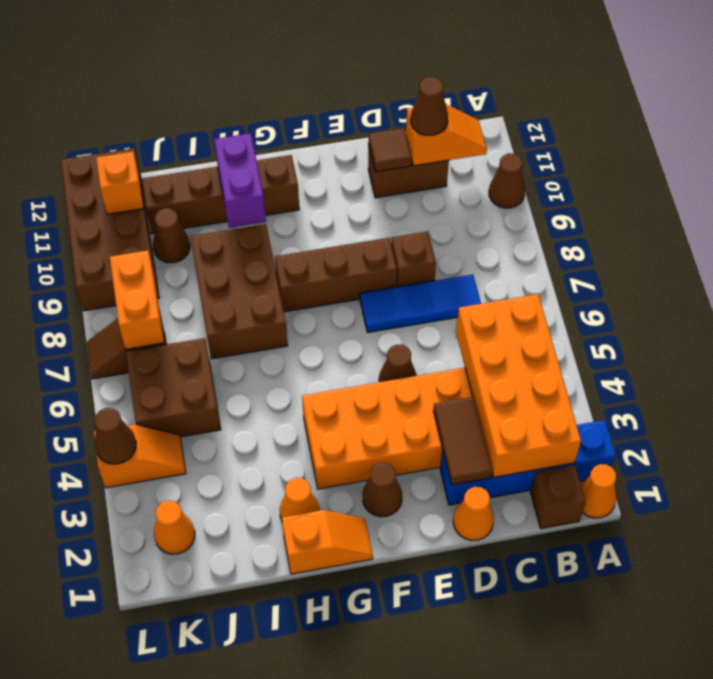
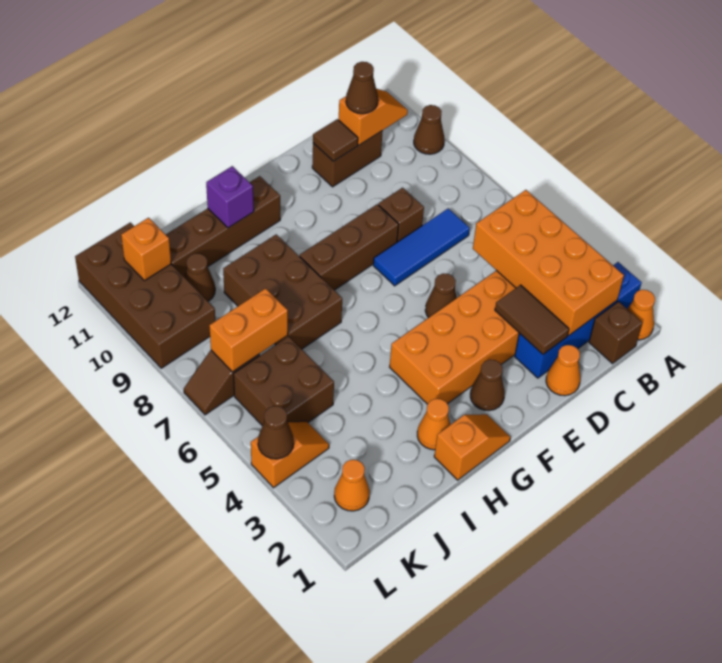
purple 1x2 brick [214,133,266,228] -> purple 1x1 brick [206,166,254,228]
orange 1x2 brick [110,250,164,349] -> orange 1x2 brick turned to [209,288,288,372]

